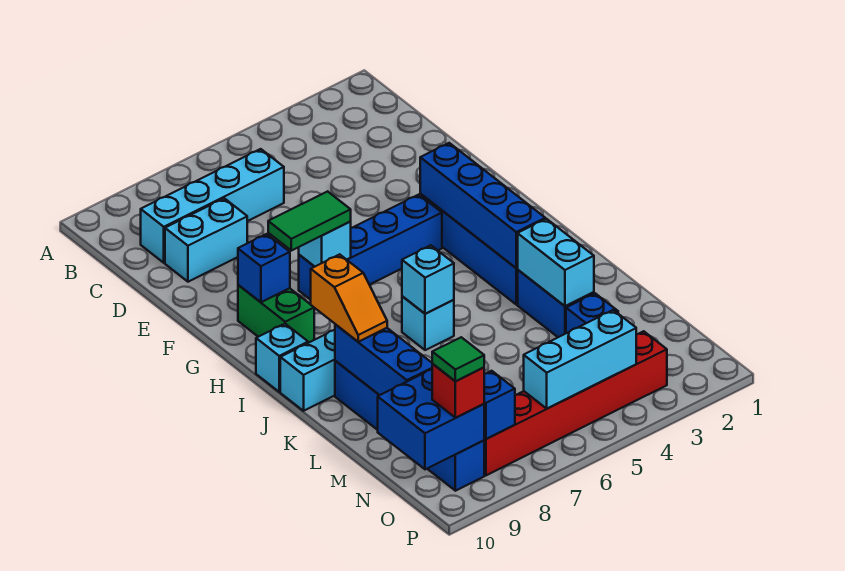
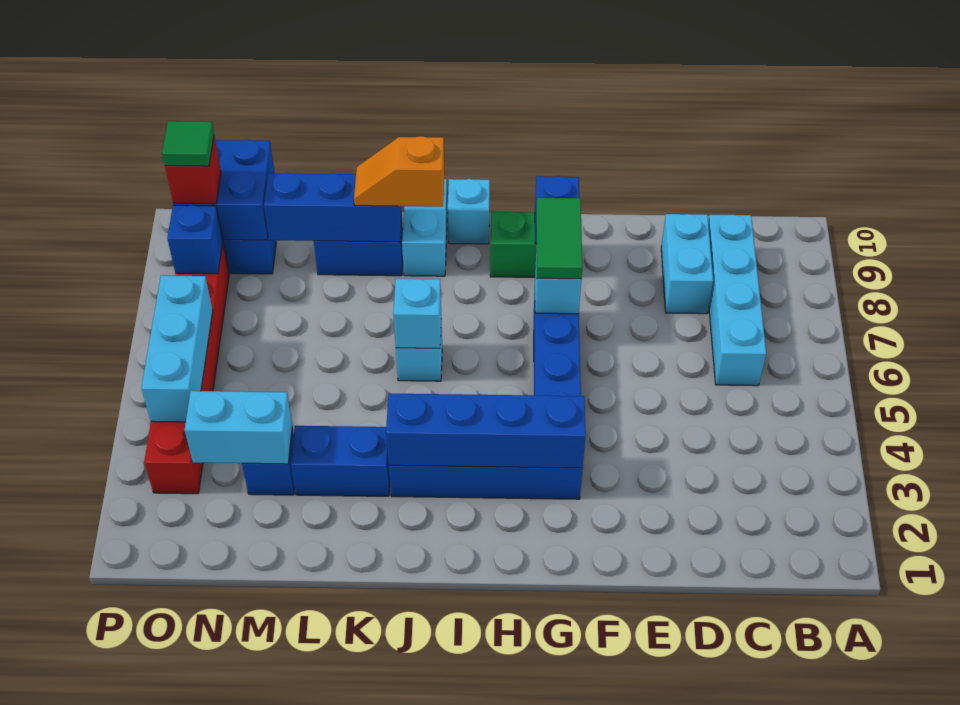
cyan 1x2 brick [518,219,594,306] -> cyan 1x2 brick moved to [185,391,292,464]

